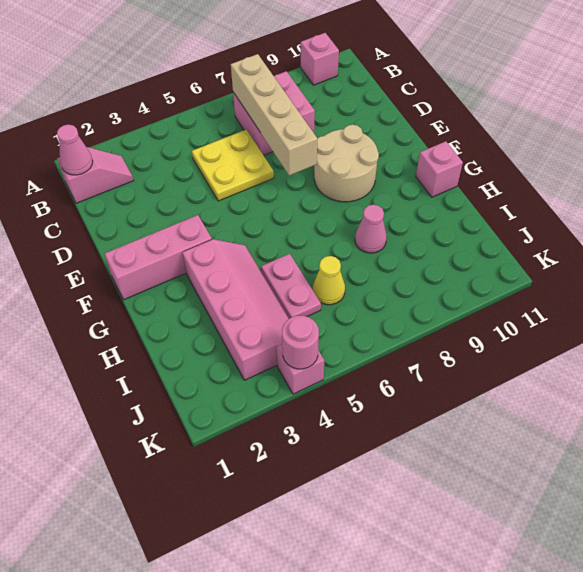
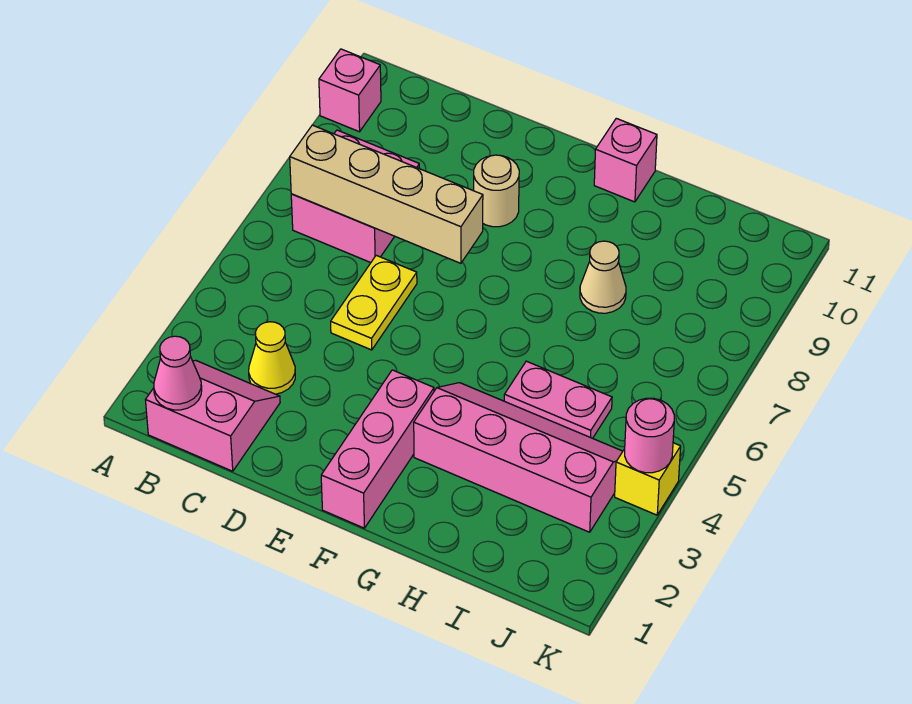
pink 1x2 slope [57,147,134,203] -> pink 2x2 slope [146,360,280,471]
yellow 2x2 plate [192,130,274,201] -> yellow 1x2 plate [331,255,417,350]
tan 2x2 round brick [314,125,379,202] -> tan 1x1 round brick [474,155,519,227]
pink 1x1 cone [355,205,387,253] -> tan 1x1 cone [580,241,626,313]
yellow 1x1 cone [313,256,345,305] -> yellow 1x1 cone moved to [249,322,295,394]
pink 1x1 brick [276,344,324,394] -> yellow 1x1 brick [615,443,681,515]

